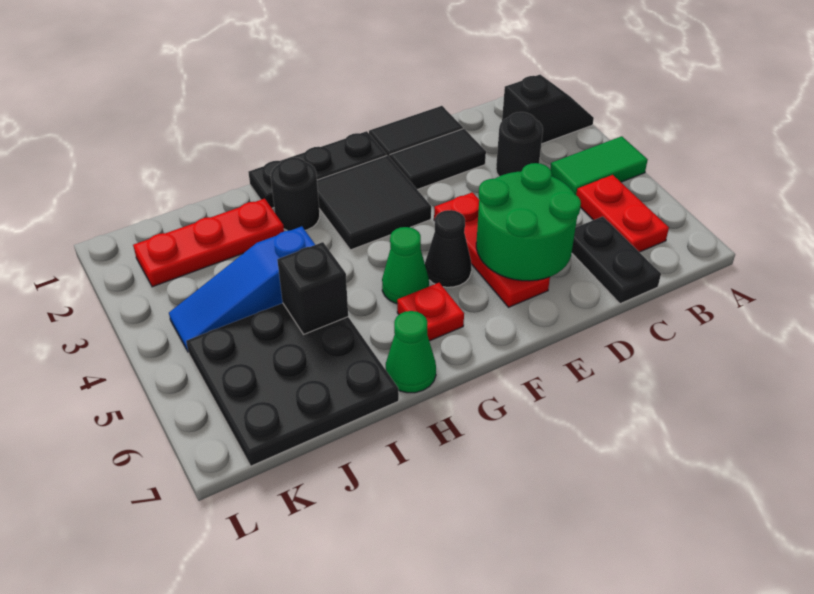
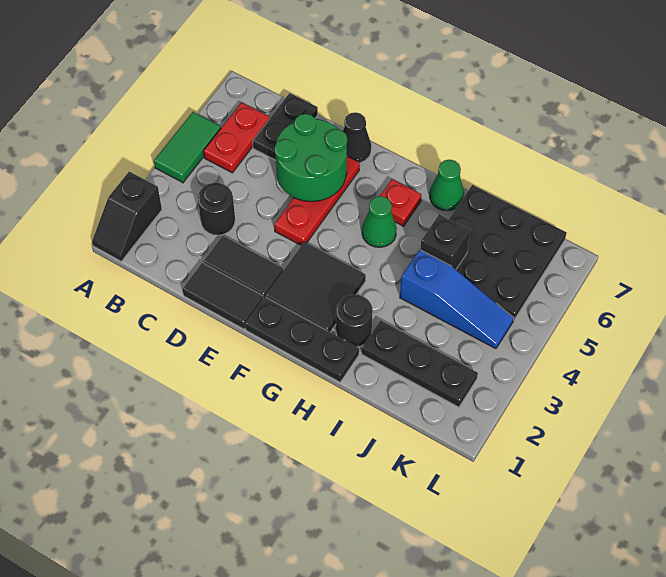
black 1x2 slope [502,75,594,144] -> black 1x2 slope turned to [92,172,162,261]
green 1x2 tile [550,136,648,195] -> green 1x2 tile turned to [154,112,221,183]
black 1x1 cone [425,210,471,287] -> black 1x1 cone moved to [343,112,371,163]
red 1x3 plate [133,199,284,287] -> black 1x3 plate [362,321,478,407]

